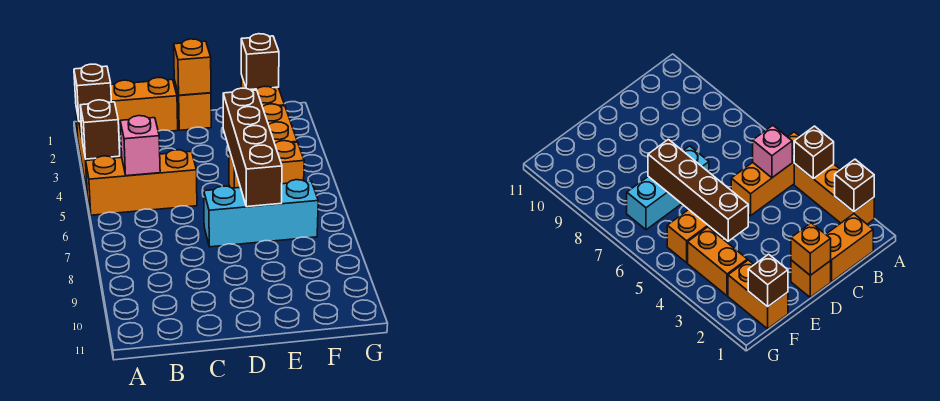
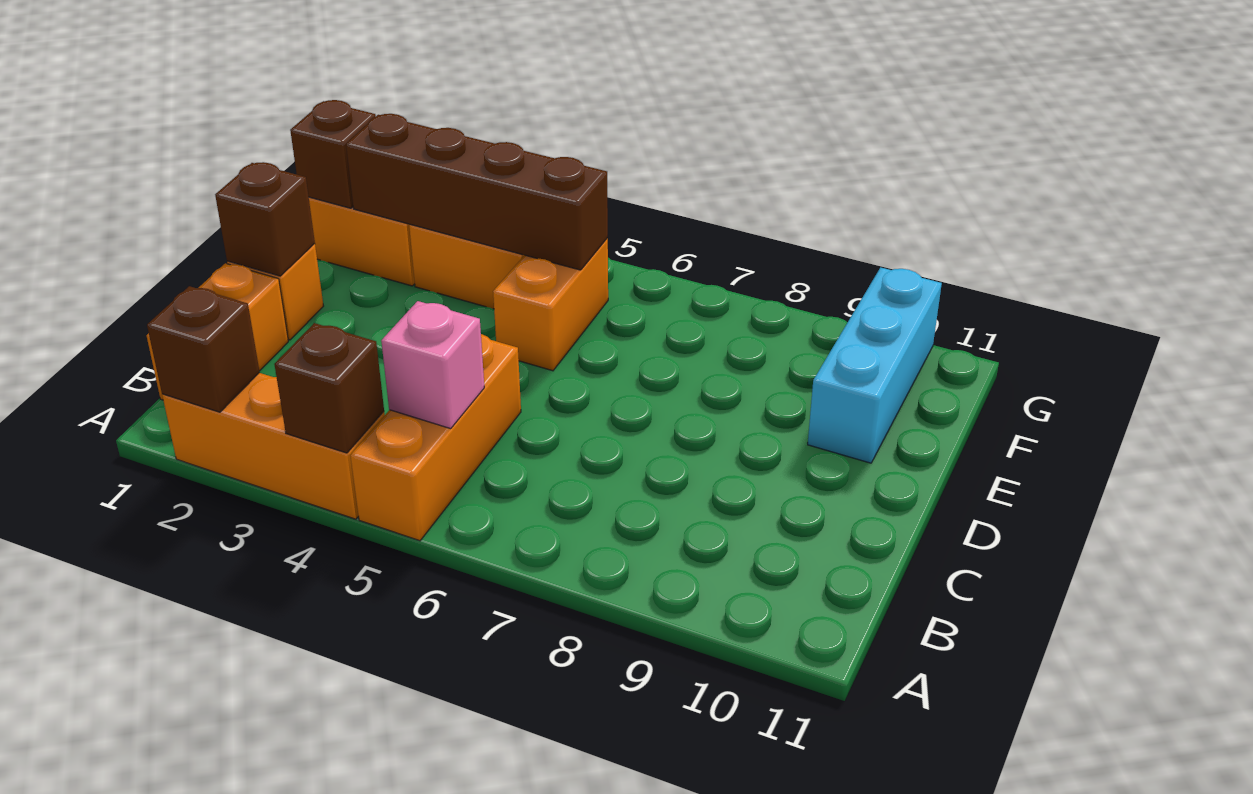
orange 1x1 brick [174,39,211,95] -> brown 1x1 brick [215,162,315,276]
cyan 1x3 brick [204,180,318,247] -> cyan 1x3 brick moved to [808,267,942,463]
brown 1x4 brick [223,88,282,207] -> brown 1x4 brick moved to [346,114,608,270]

